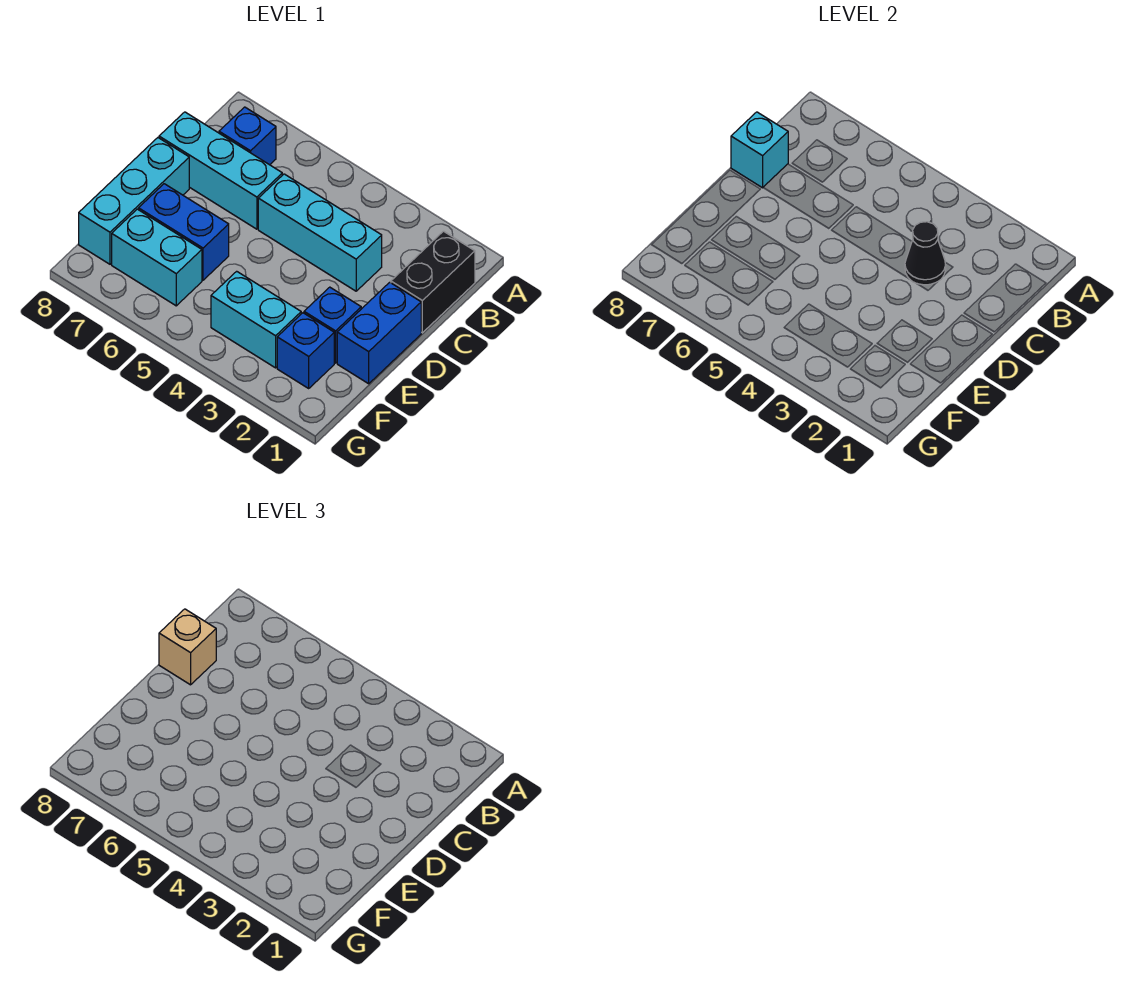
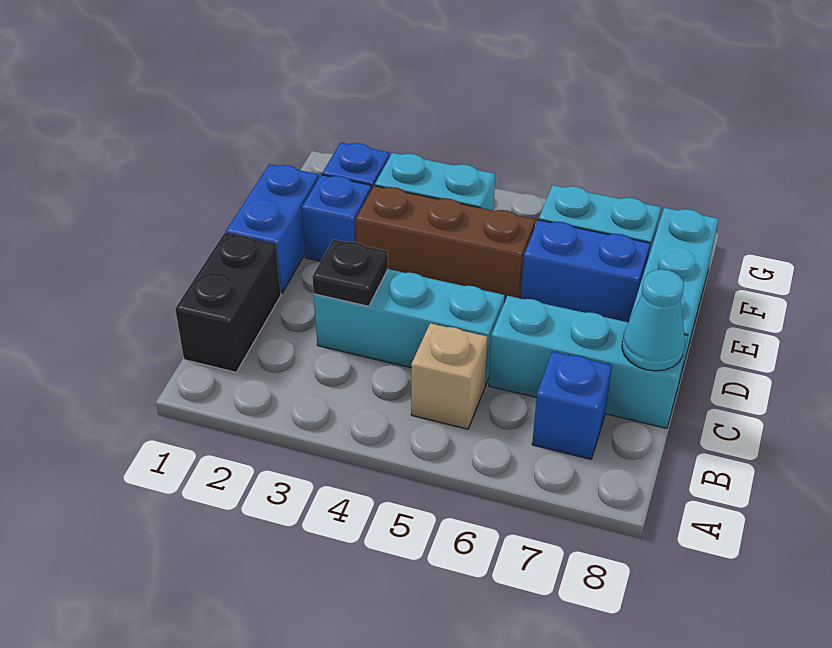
black 1x1 cone [905,222,946,285] -> black 1x1 plate [312,239,388,306]
cyan 1x1 brick [731,112,788,188] -> cyan 1x1 cone [622,269,685,371]
tan 1x1 brick [159,609,216,685] -> tan 1x1 brick moved to [411,323,487,429]
none -> brown 1x3 brick [356,186,535,302]

